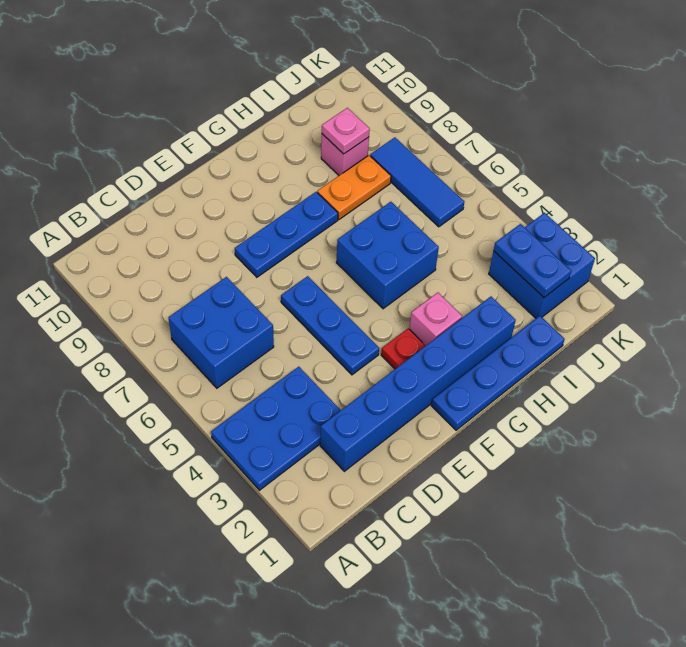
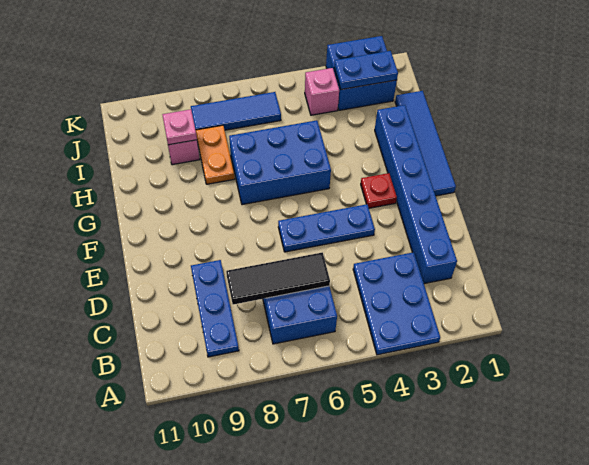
none -> black 1x3 tile [226,252,330,305]
blue 1x3 plate [235,192,338,277] -> blue 1x3 plate moved to [191,260,239,357]
blue 1x4 plate [431,316,565,430] -> blue 1x4 tile [395,91,456,196]
pink 1x1 brick [409,293,462,345] -> pink 1x1 brick moved to [305,68,339,115]
blue 2x2 brick [336,202,439,309] -> blue 2x3 brick [229,120,331,205]

